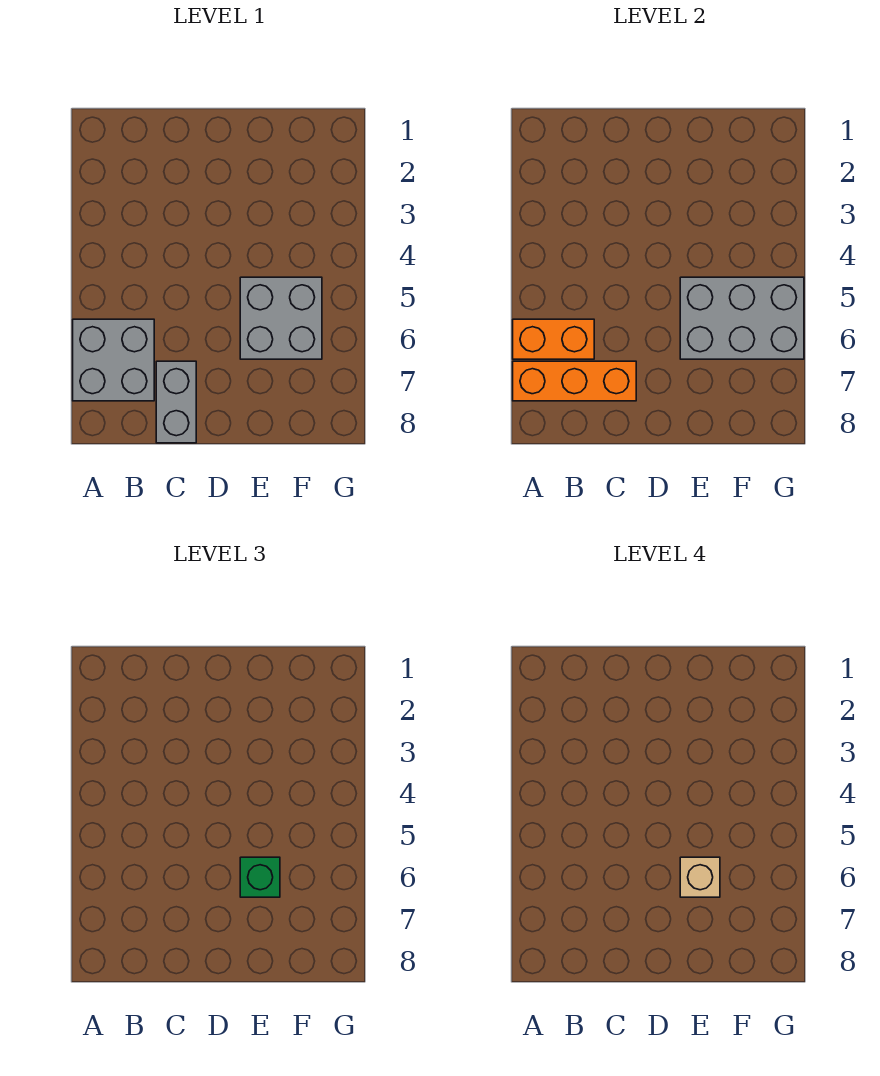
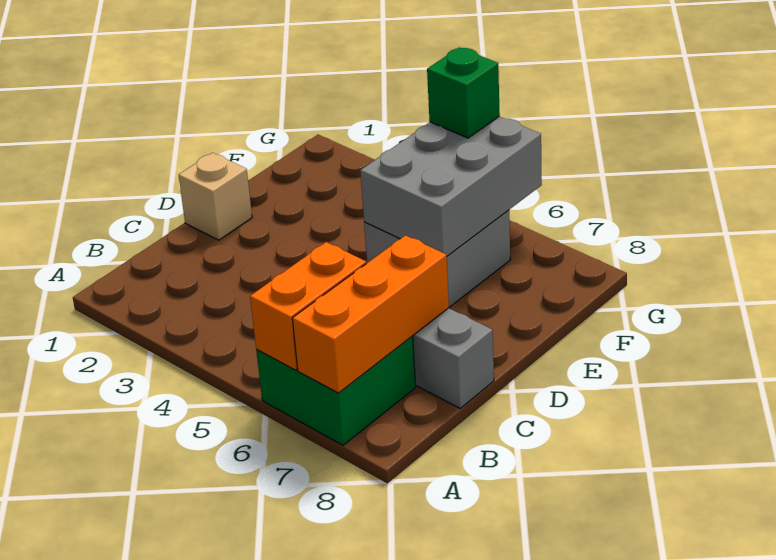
grey 2x2 brick [73,319,154,401] -> green 2x2 brick [256,337,416,445]
green 1x1 brick [240,857,280,897] -> green 1x1 brick moved to [427,47,500,138]
tan 1x1 brick [680,857,720,897] -> tan 1x1 brick moved to [179,153,252,240]

